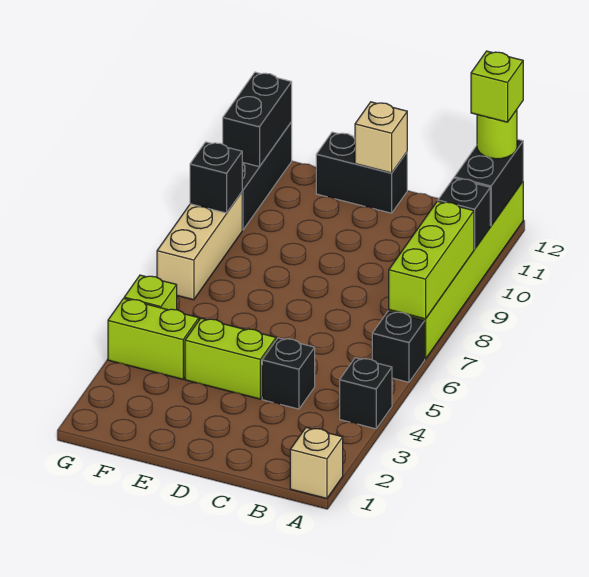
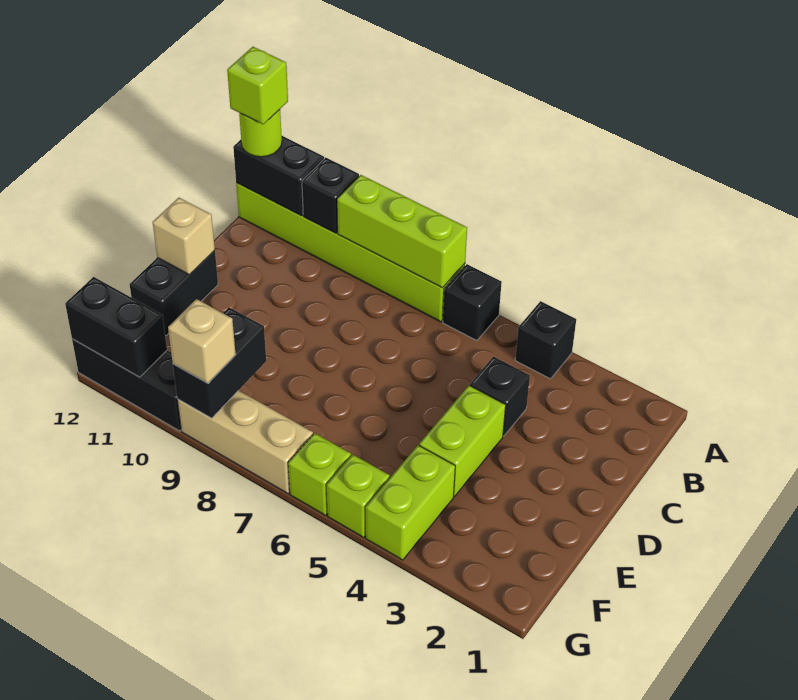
tan 1x1 brick [290,427,343,499] -> tan 1x1 brick moved to [168,299,236,383]
none -> lime 1x1 brick [288,433,351,515]
black 1x1 brick [190,142,242,213] -> black 1x2 brick [173,307,266,418]

